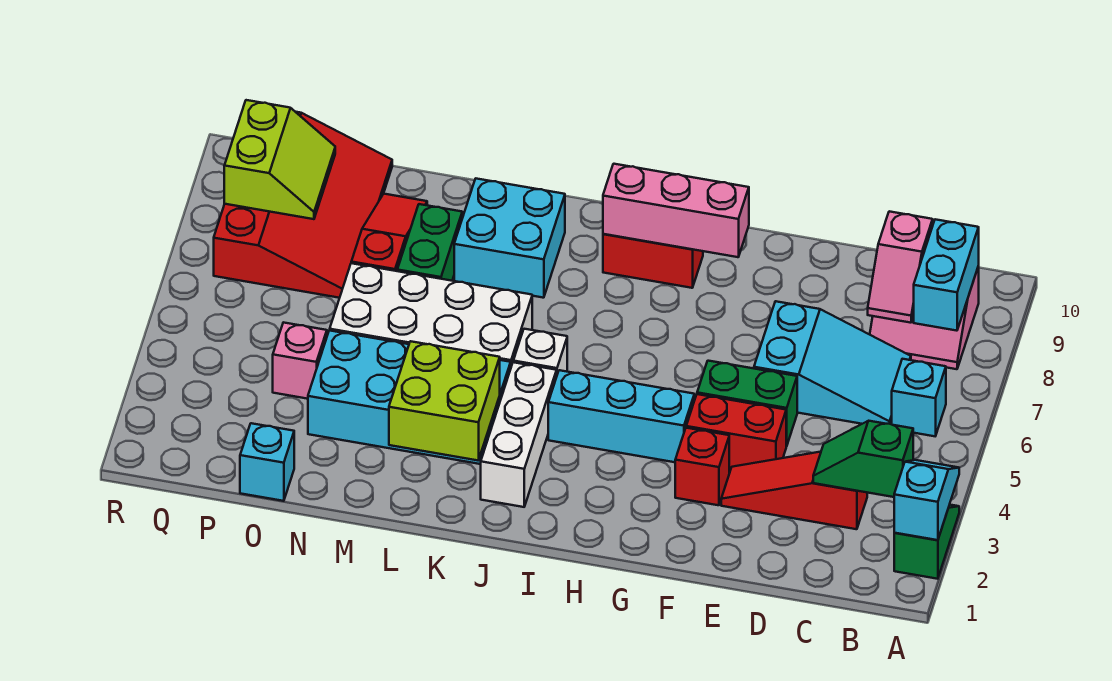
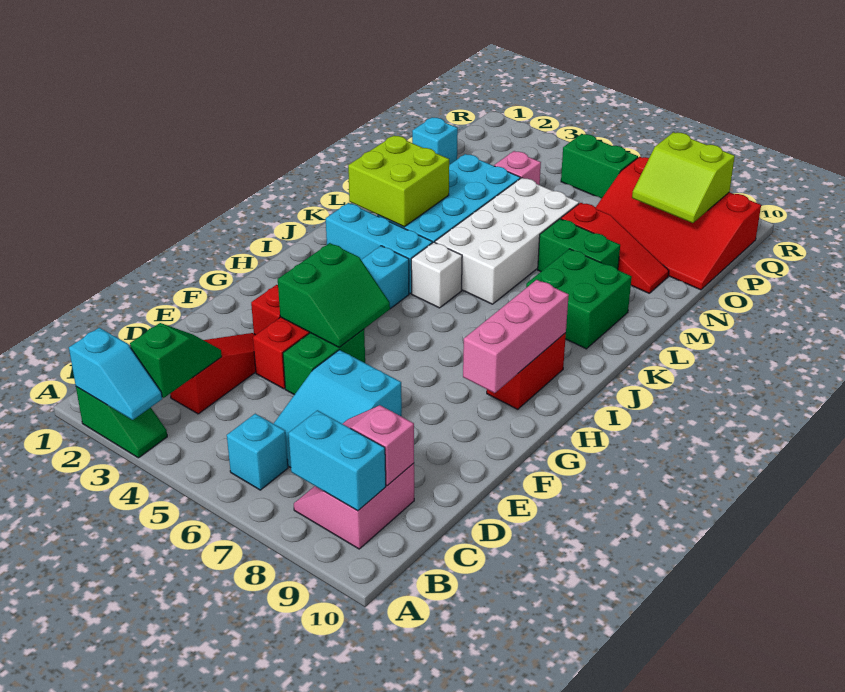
none -> green 2x2 slope [278,243,390,347]
white 1x3 brick [481,362,557,507] -> cyan 1x3 brick [326,203,432,293]
cyan 2x2 brick [454,179,565,298] -> green 2x2 brick [526,249,632,349]
none -> green 1x2 brick [561,134,638,199]

